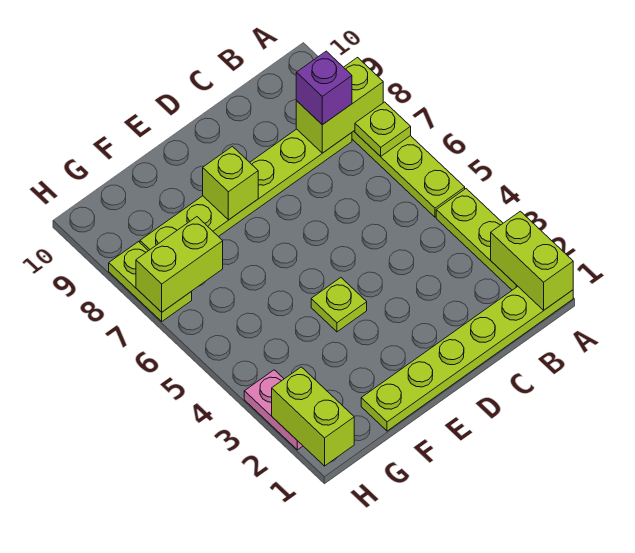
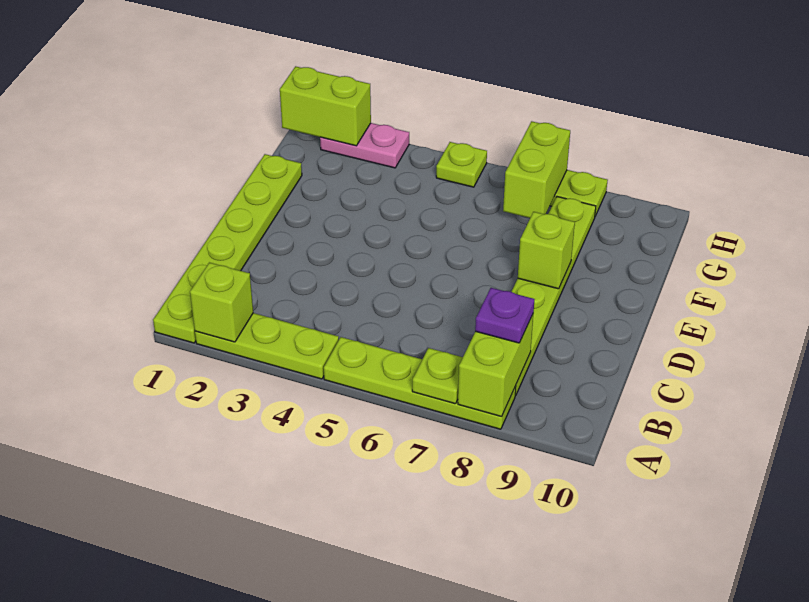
lime 1x2 brick [491,211,573,310] -> lime 1x1 brick [190,262,253,342]
purple 1x1 brick [296,51,352,125] -> purple 1x1 plate [475,288,534,343]
lime 1x1 plate [311,278,367,332] -> lime 1x1 plate moved to [436,142,487,187]

